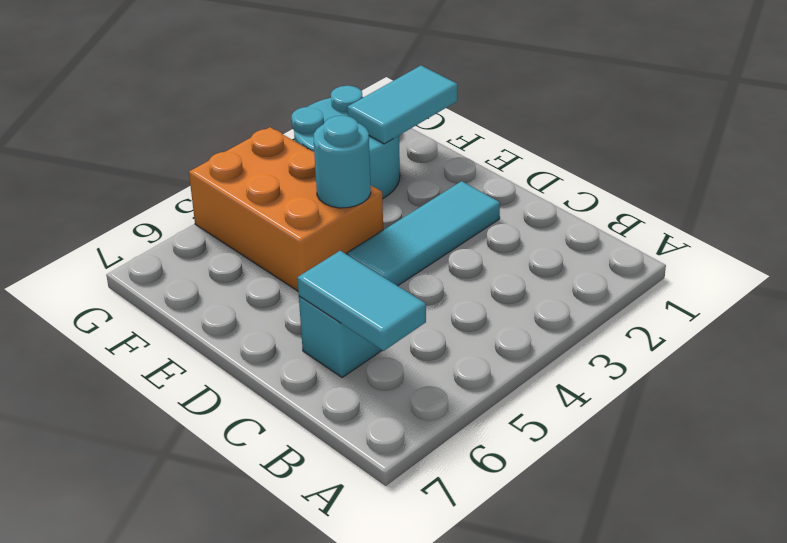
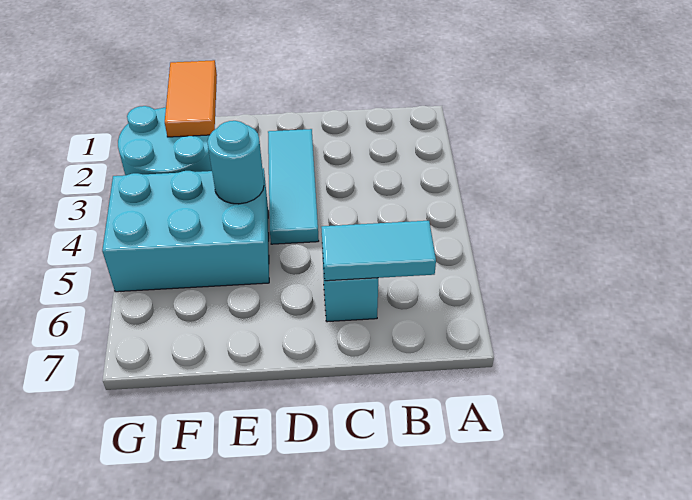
orange 2x3 brick [189,127,383,291] -> cyan 2x3 brick [102,168,269,292]
cyan 1x2 tile [347,66,458,144] -> orange 1x2 tile [165,60,217,137]

